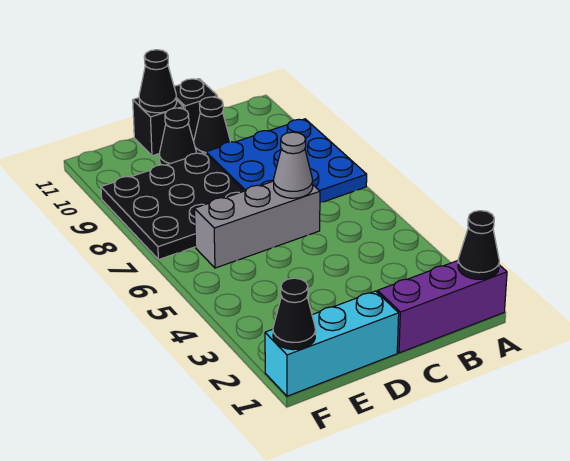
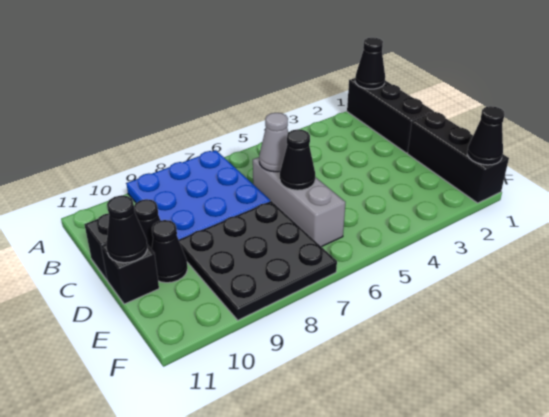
purple 1x3 brick [378,261,507,353] -> black 1x3 brick [347,78,434,153]
cyan 1x3 brick [265,291,399,396] -> black 1x3 brick [408,112,509,203]
none -> black 1x1 cone [280,129,315,190]

